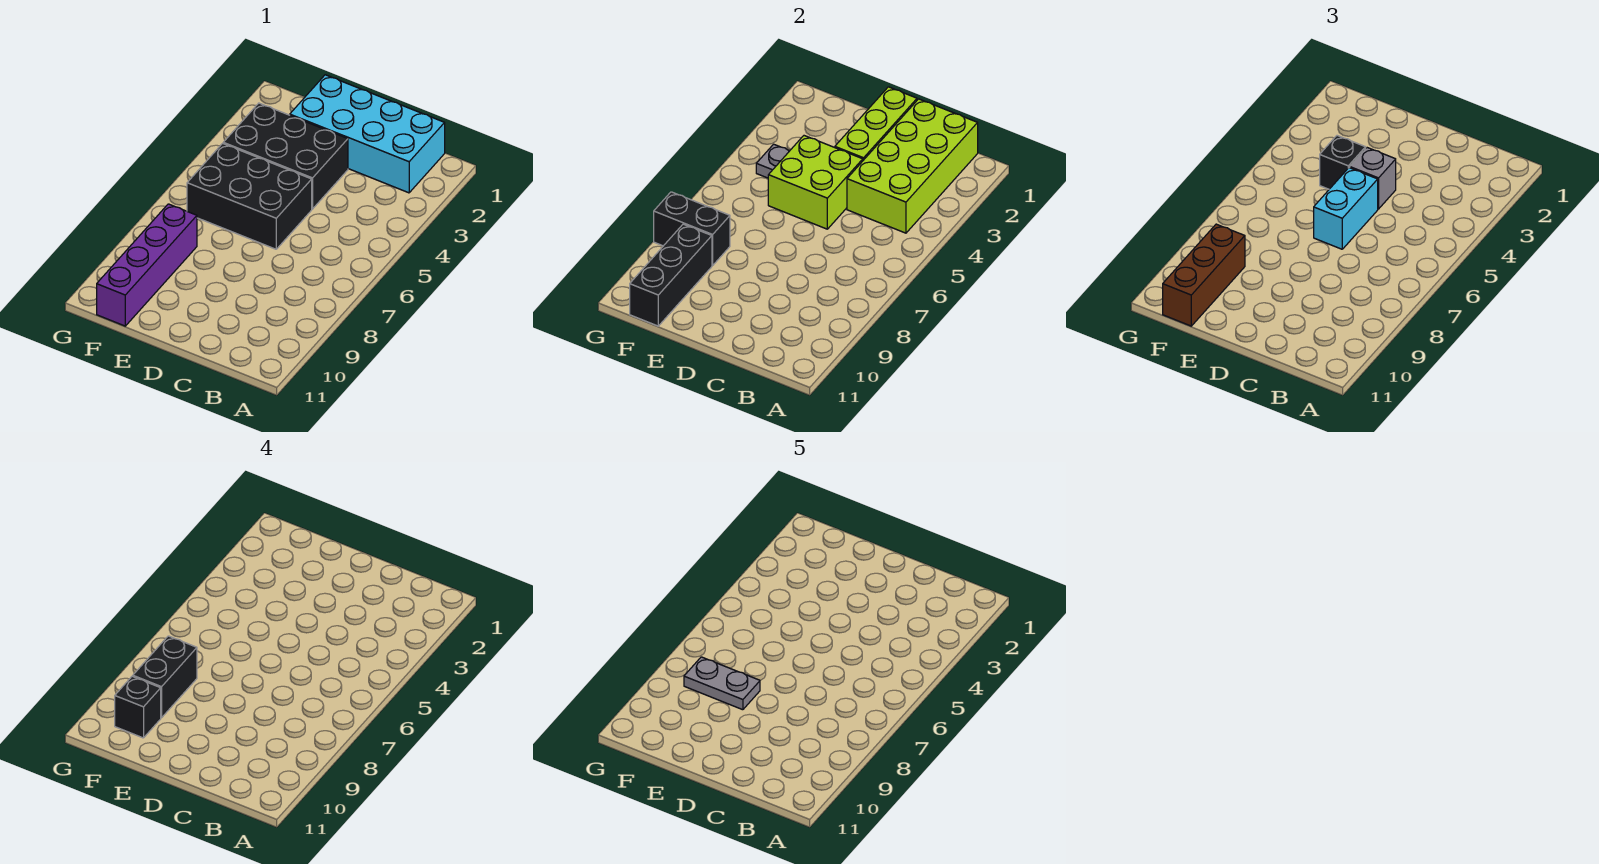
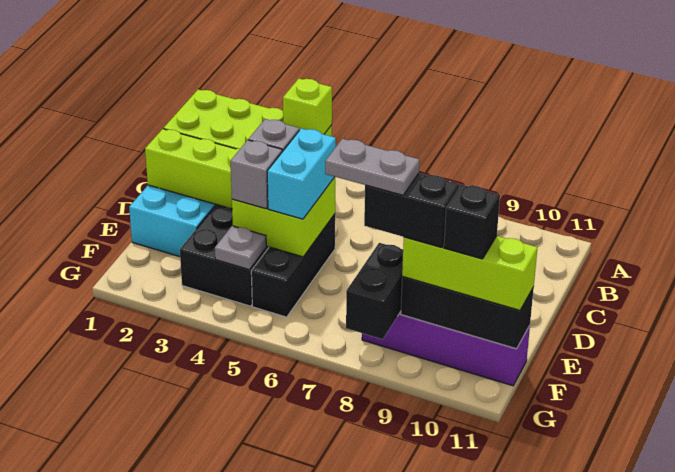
none -> lime 1x1 brick [283,79,332,134]
black 2x3 brick [187,143,312,249] -> black 1x3 brick [251,214,335,317]
cyan 1x2 brick [1314,168,1378,249] -> cyan 1x2 brick turned to [267,128,336,219]
black 1x1 brick [1320,136,1366,189] -> grey 1x1 brick [230,140,282,209]
grey 1x2 plate [684,657,760,710] -> grey 1x2 plate turned to [325,139,420,195]
brown 1x3 brick [1163,224,1245,326] -> lime 1x3 brick [402,236,538,310]

